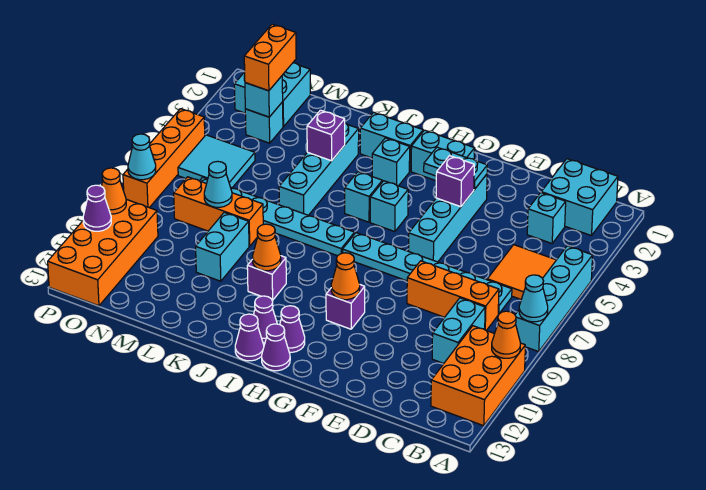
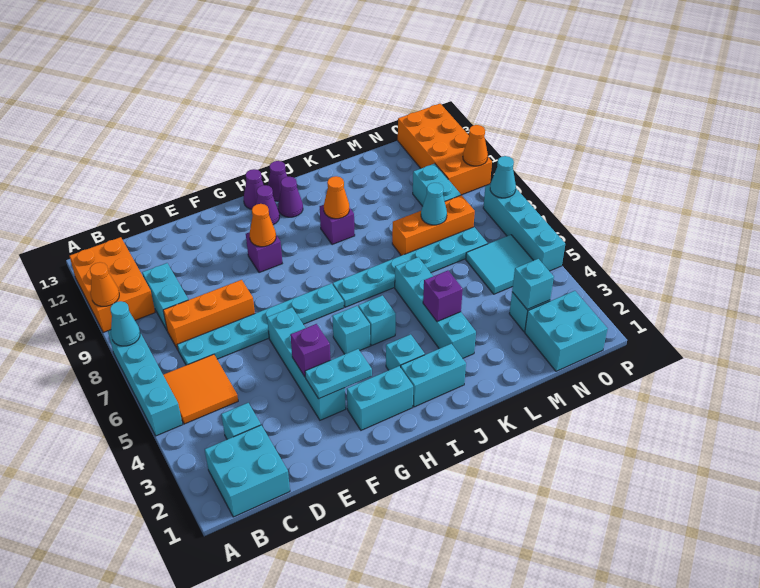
cyan 1x2 brick [196,212,249,281] -> cyan 1x2 brick moved to [413,163,461,206]
orange 1x2 brick [244,24,296,91] -> none
orange 1x4 brick [123,109,205,208] -> cyan 1x4 brick [483,184,565,271]
purple 1x1 cone [83,185,111,231] -> none

